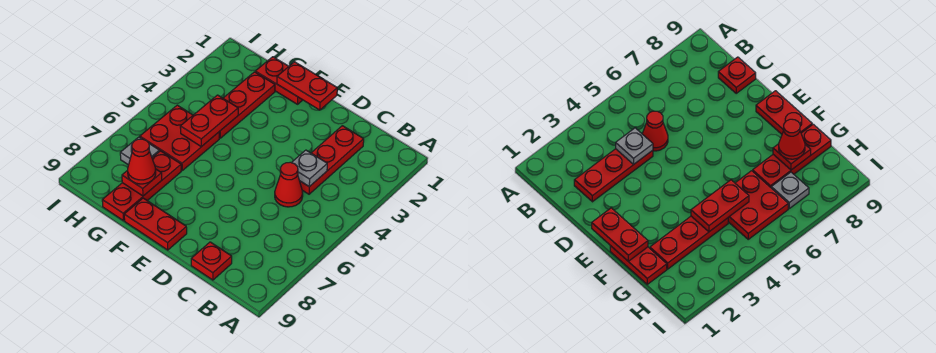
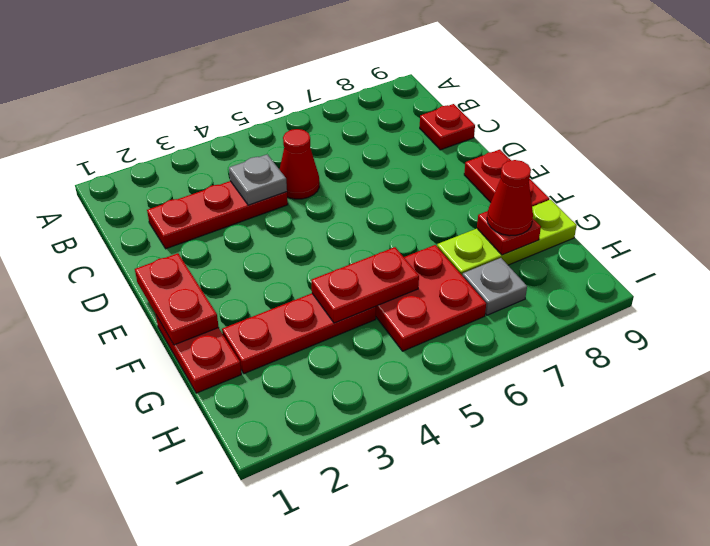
red 1x3 plate [102,151,181,221] -> lime 1x3 plate [437,200,577,276]

